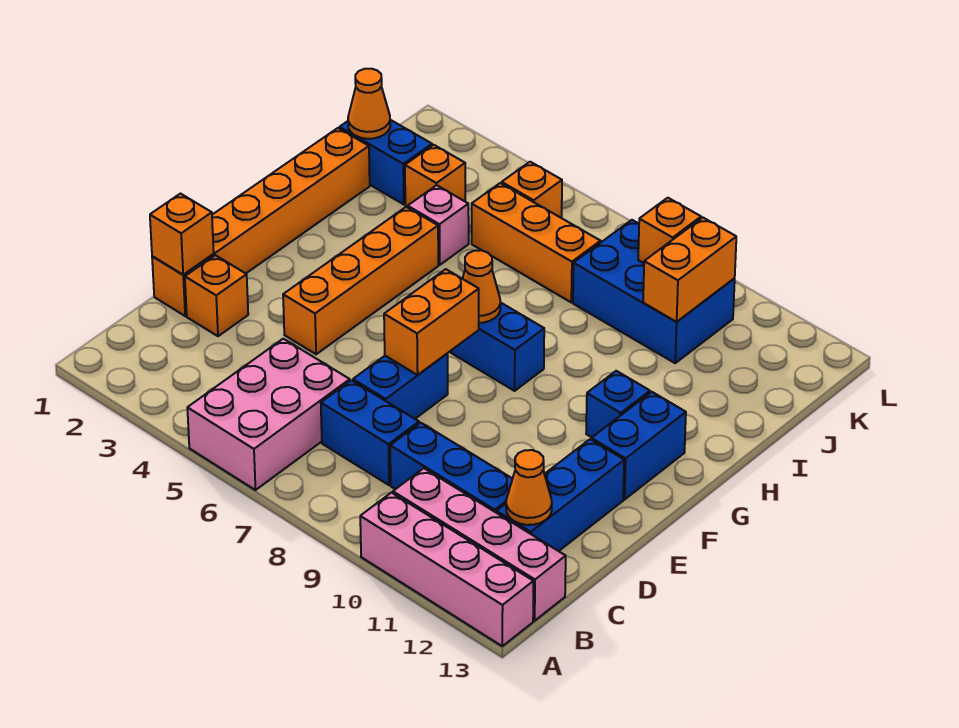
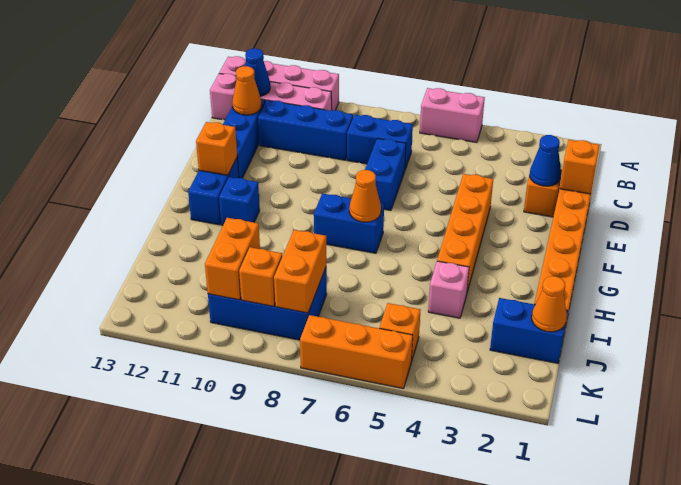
pink 2x3 brick [187,339,350,490] -> pink 1x2 brick [420,88,485,142]
none -> blue 1x1 cone [245,49,270,96]
none -> blue 1x1 cone [530,135,561,186]
orange 1x2 brick [384,269,479,375] -> orange 1x2 brick moved to [274,230,326,313]
orange 1x1 brick [405,145,465,207] -> orange 1x1 brick moved to [196,122,237,175]
orange 1x3 brick [472,183,601,302] -> orange 1x3 brick moved to [300,315,413,389]

